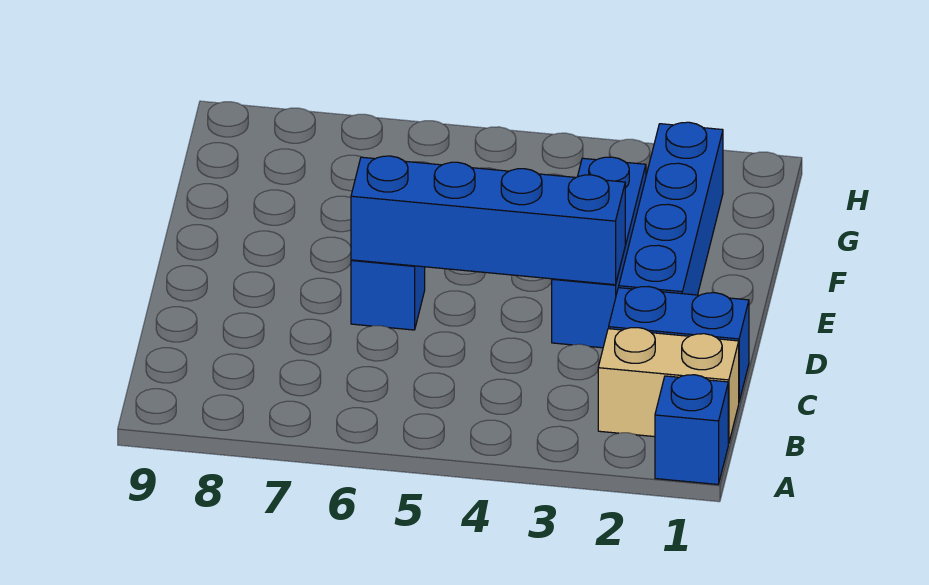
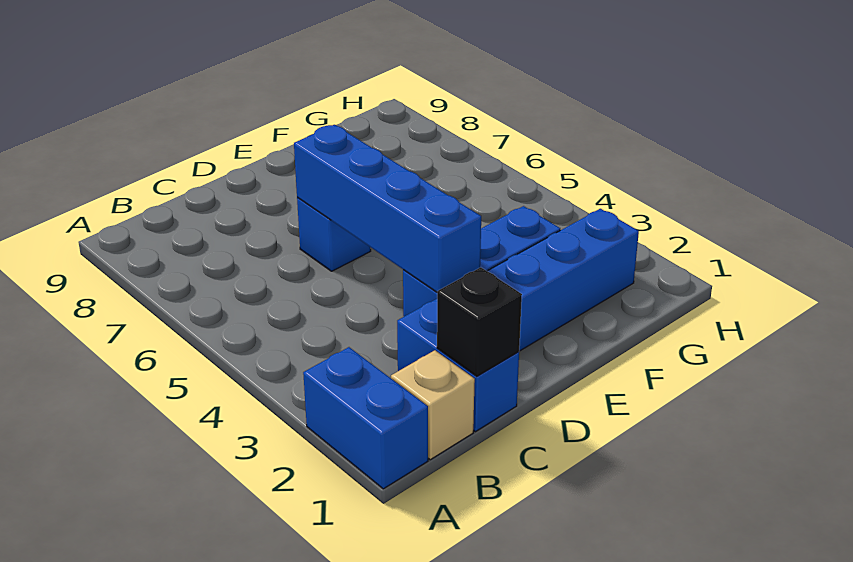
blue 1x1 brick [655,375,728,484] -> blue 1x2 brick [303,347,428,489]
tan 1x2 brick [598,328,739,444] -> tan 1x1 brick [391,350,475,460]
none -> black 1x1 brick [437,267,522,376]

